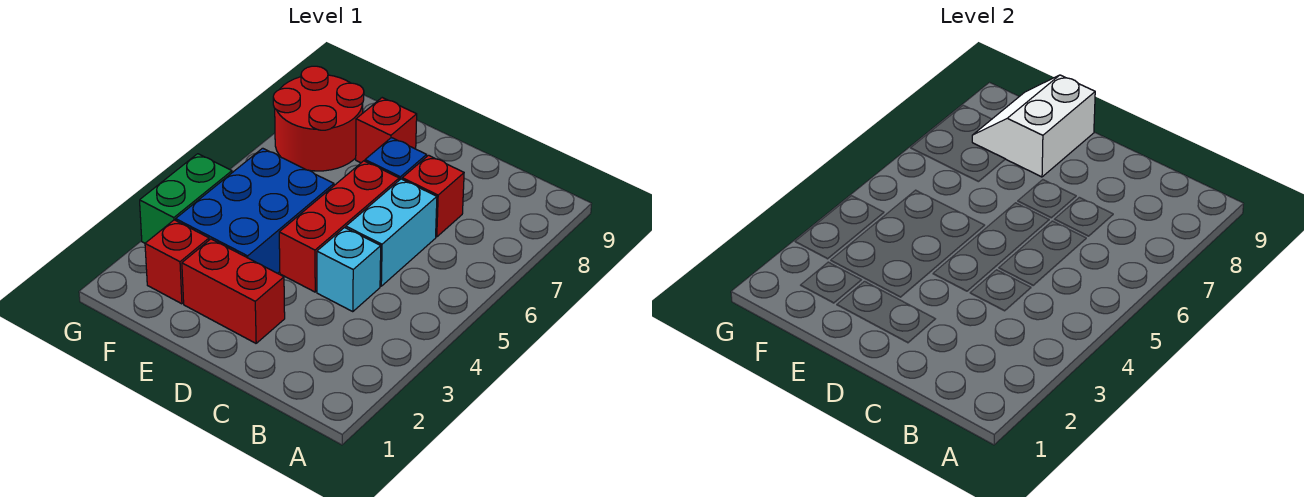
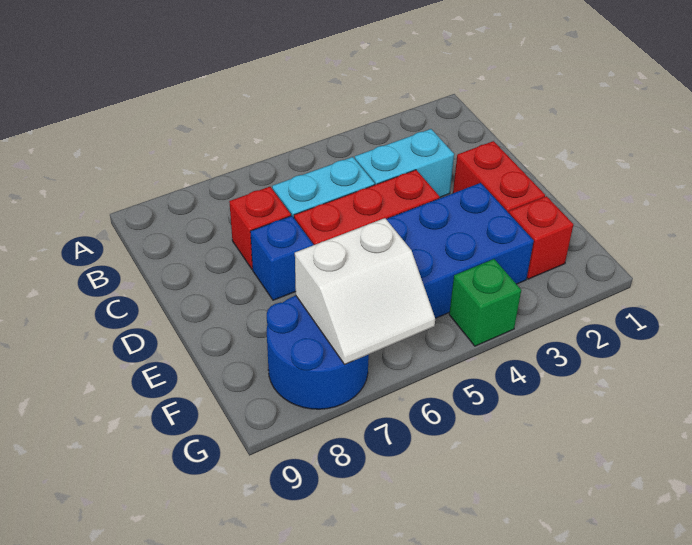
cyan 1x1 brick [317,228,381,312] -> cyan 1x2 brick [355,129,454,197]
red 1x1 brick [356,98,417,163] -> none
white 2x2 slope [972,75,1095,177] -> white 2x2 slope moved to [295,218,435,365]
red 2x2 round brick [273,66,364,171] -> blue 2x2 round brick [267,296,369,409]
green 1x2 brick [140,154,232,243] -> green 1x1 brick [449,259,521,346]

